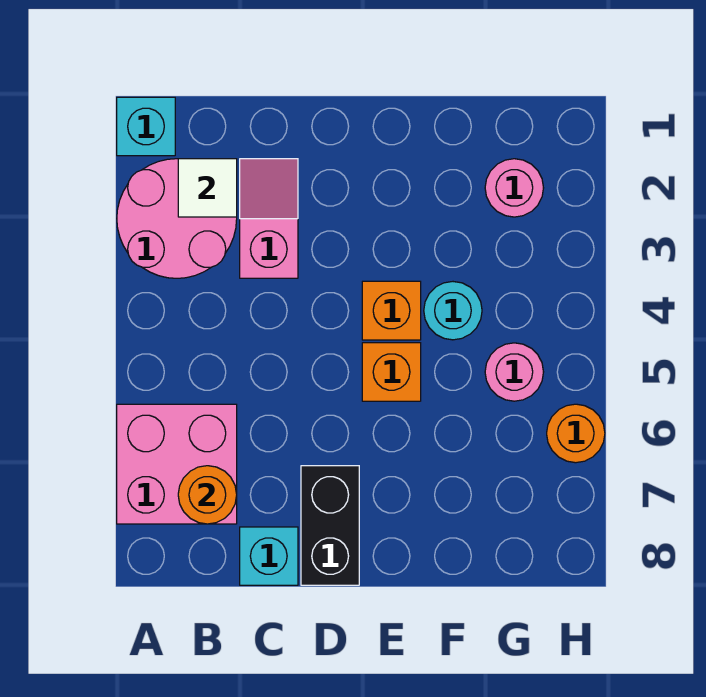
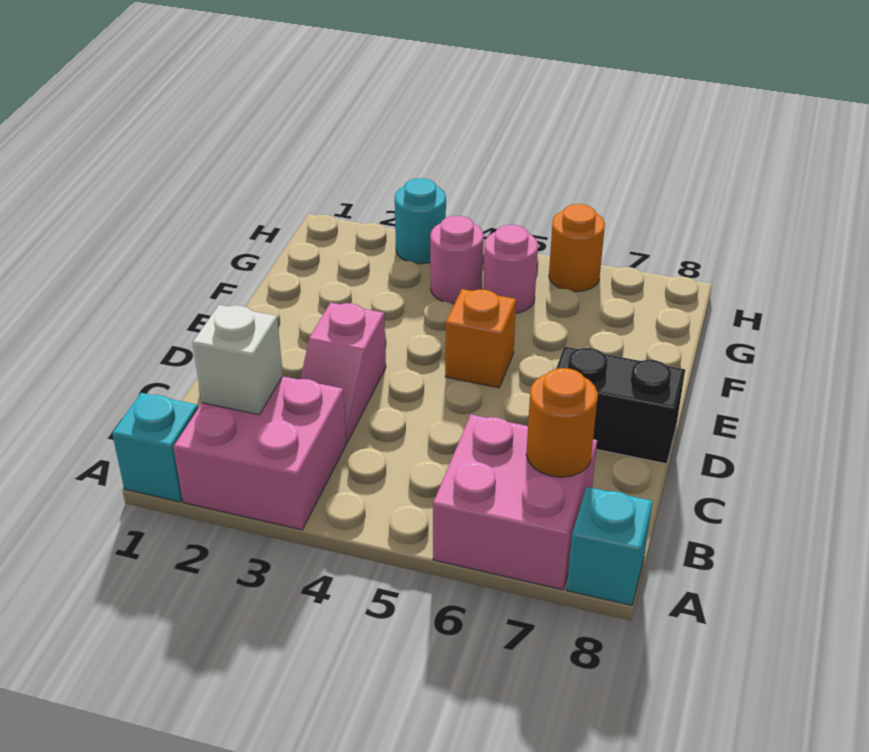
pink 2x2 round brick [117,159,237,278] -> pink 2x2 brick [174,376,346,530]
white 1x1 tile [178,159,237,217] -> white 1x1 brick [193,305,283,415]
pink 1x2 slope [240,159,298,278] -> pink 1x2 slope turned to [300,303,386,442]
cyan 1x1 brick [240,527,298,585] -> cyan 1x1 brick moved to [567,487,653,606]
orange 1x1 brick [362,281,421,340] -> none
cyan 1x1 round brick [424,282,482,340] -> cyan 1x1 round brick moved to [395,178,446,264]
pink 1x1 round brick [485,159,543,217] -> pink 1x1 round brick moved to [430,216,484,304]

